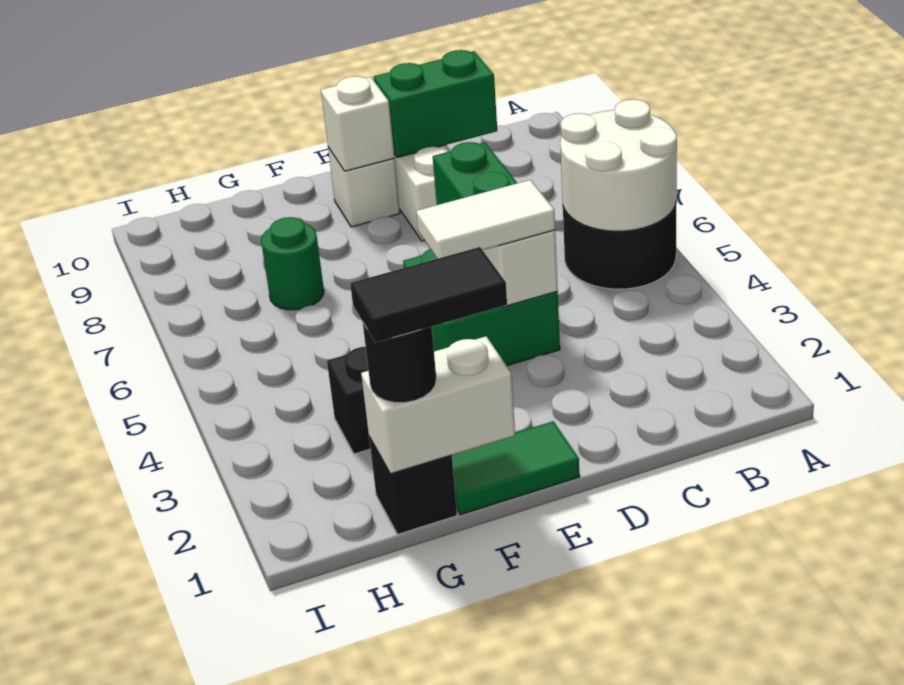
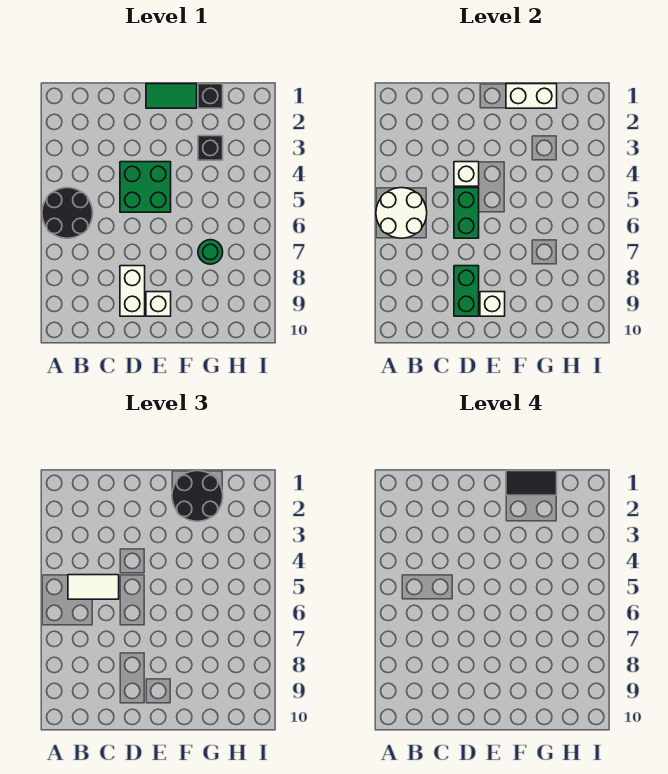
green 1x2 brick [374,50,497,158] -> green 1x2 brick turned to [454,266,479,316]
white 1x2 tile [416,180,555,259] -> white 1x2 tile moved to [68,575,119,599]
black 1x1 round brick [363,323,436,403] -> black 2x2 round brick [172,471,223,521]

